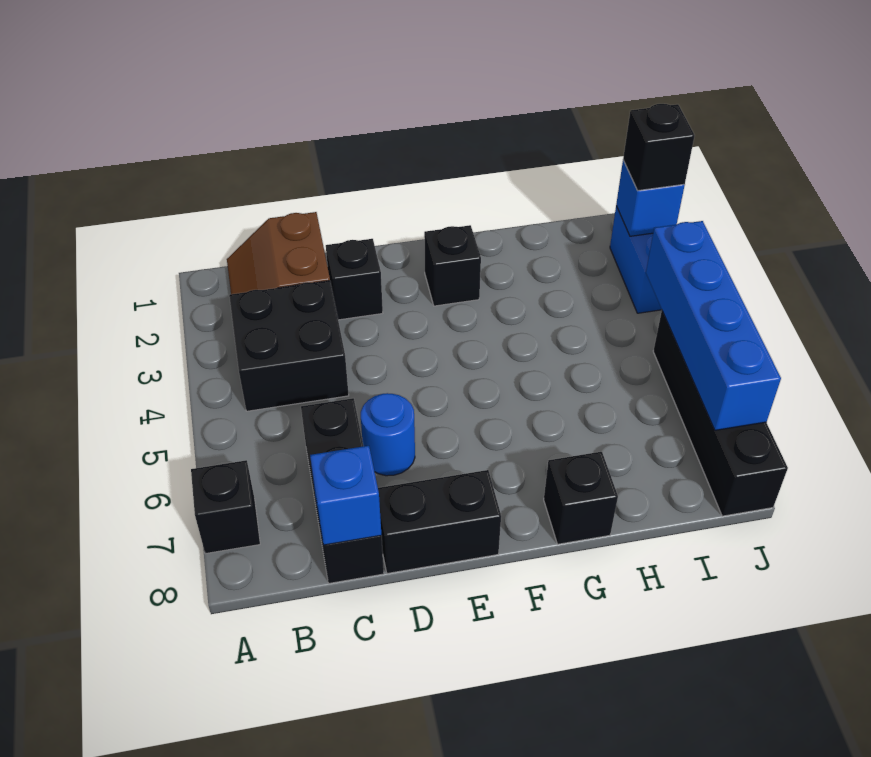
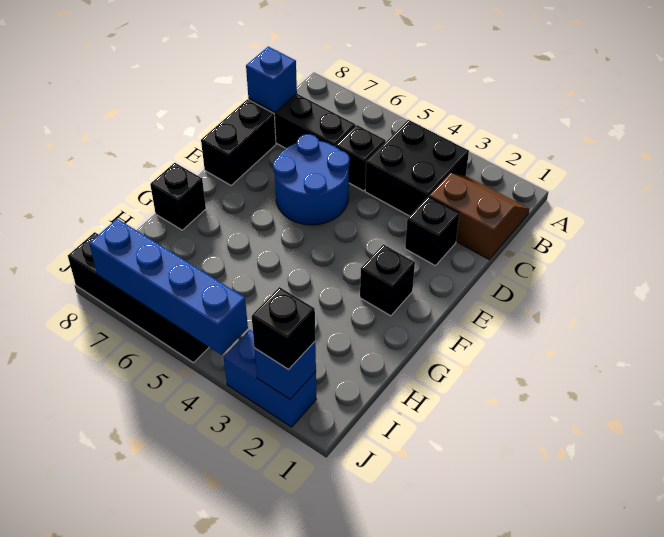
black 1x1 brick [191,460,260,554] -> black 1x1 brick moved to [336,125,386,191]
blue 1x1 round brick [361,393,415,476] -> blue 2x2 round brick [273,134,350,225]

